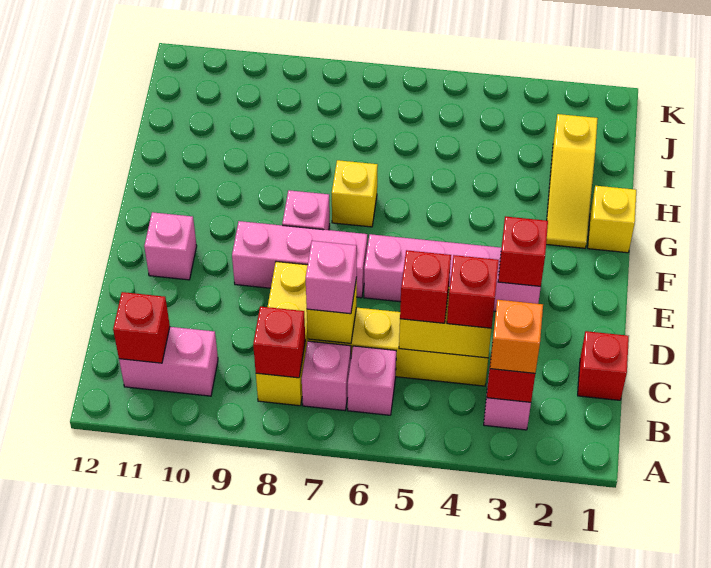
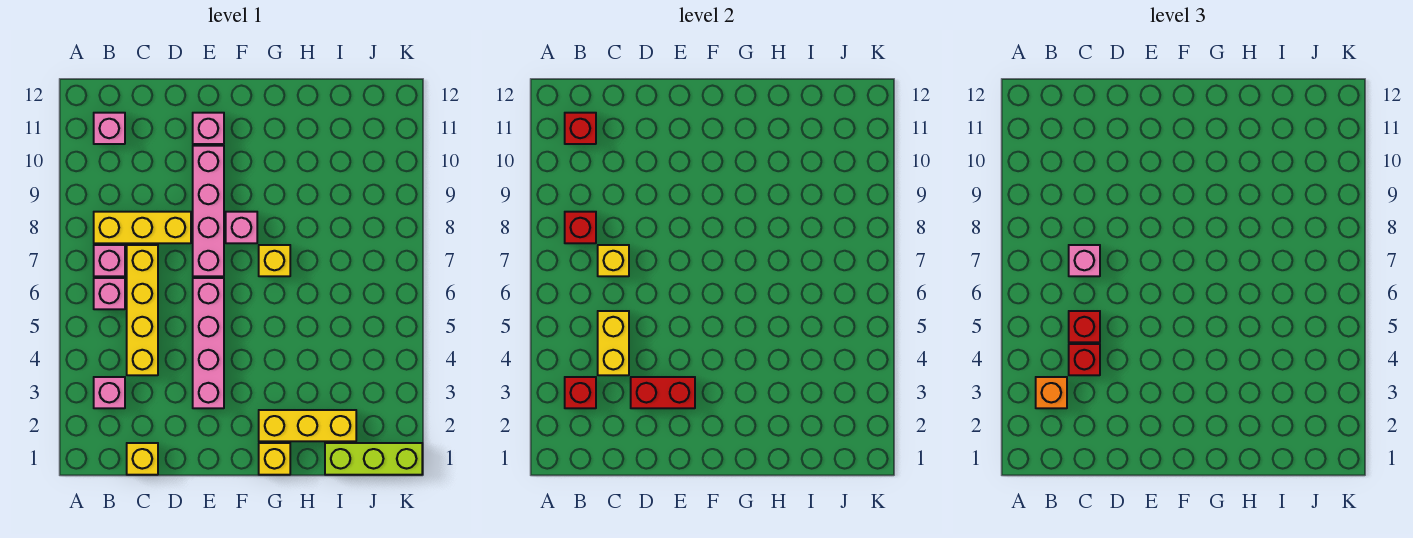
pink 1x2 brick [119,327,218,396] -> pink 1x1 brick [94,113,125,144]
red 1x1 brick [578,331,629,400] -> yellow 1x1 brick [127,443,158,475]
red 1x1 brick [498,216,548,287] -> red 1x2 brick [631,377,695,408]
pink 1x3 brick [232,221,367,298] -> pink 1x4 brick [193,146,224,276]
yellow 1x3 slope [546,114,598,248] -> yellow 1x3 brick [259,410,356,441]
none -> lime 1x3 brick [325,443,422,475]

